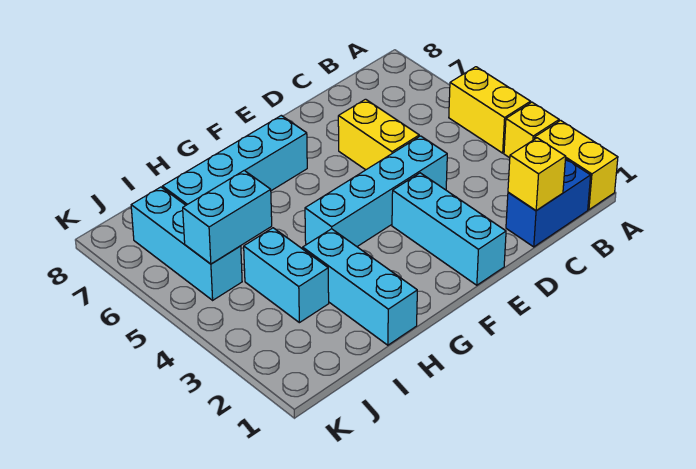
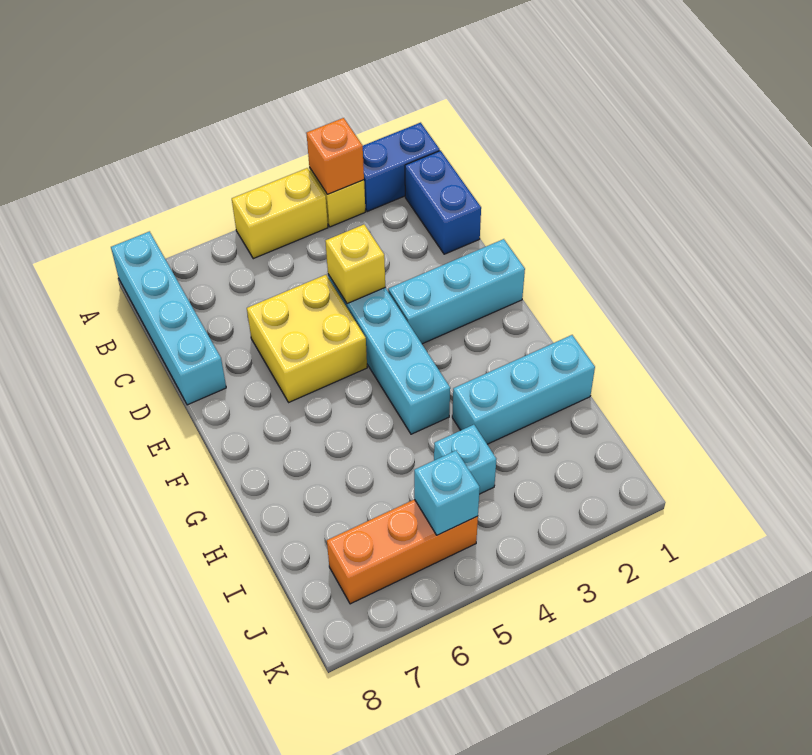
yellow 1x2 brick [535,120,618,210] -> blue 1x2 brick [363,123,440,211]
none -> orange 1x1 brick [306,118,364,194]
yellow 1x1 brick [508,138,566,211] -> yellow 1x1 brick moved to [325,225,385,304]
yellow 1x2 brick [338,99,419,170] -> yellow 2x2 brick [247,275,367,402]
cyan 1x4 brick [162,115,307,205] -> cyan 1x4 brick moved to [111,231,226,405]
cyan 1x2 brick [244,228,329,323] -> cyan 1x1 brick [434,425,496,494]
cyan 1x2 brick [183,170,272,264] -> cyan 1x1 brick [414,451,480,535]
cyan 1x3 brick [131,187,242,300] -> orange 1x3 brick [327,499,478,604]

